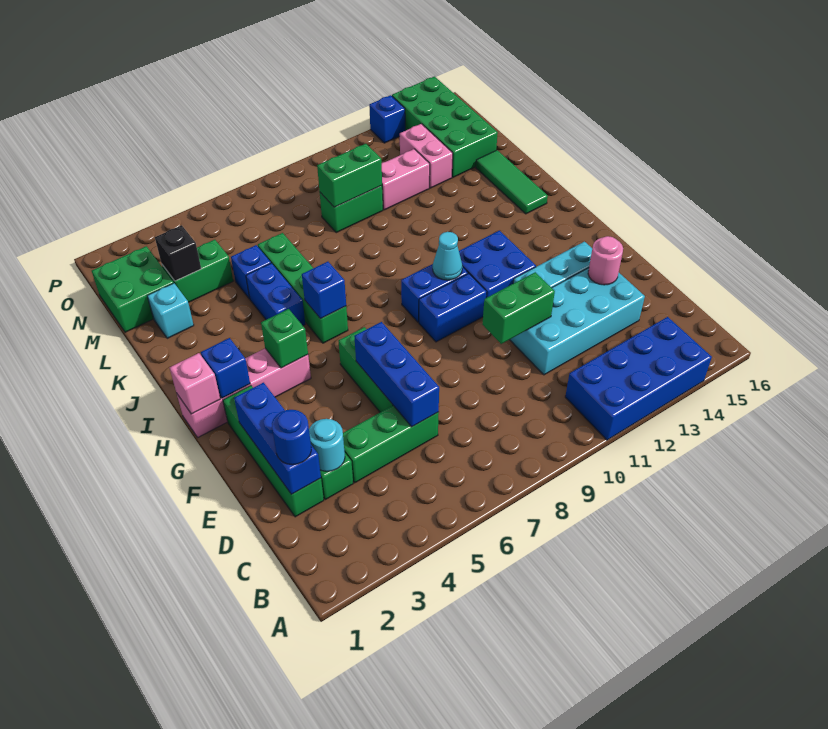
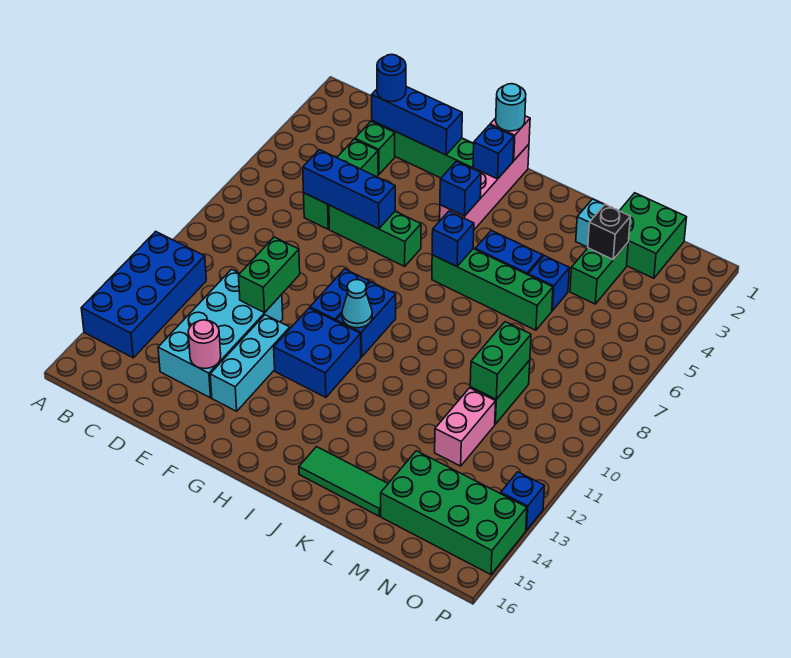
cyan 1x1 round brick [309,419,345,471] -> cyan 1x1 round brick moved to [496,84,526,131]
green 1x1 brick [261,309,308,368] -> blue 1x1 brick [440,161,481,216]
pink 1x2 brick [400,124,453,188] -> none

